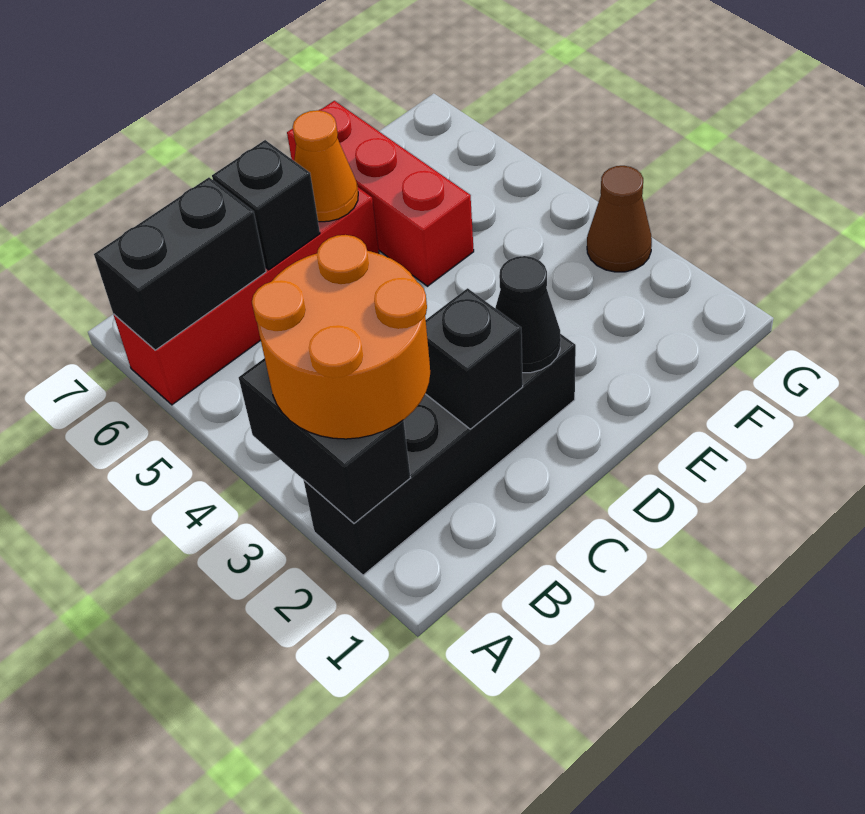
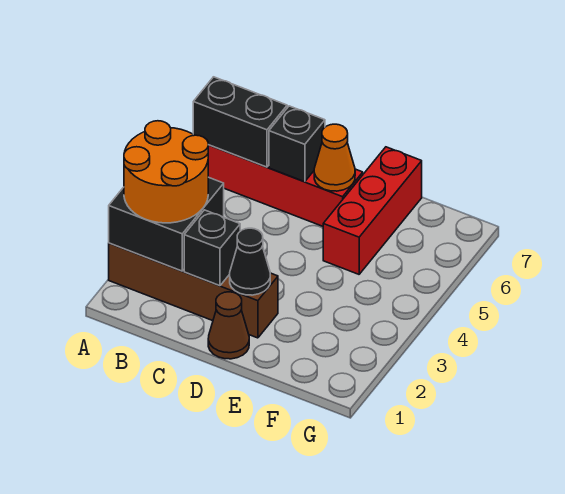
black 1x4 brick [304,334,576,575] -> brown 1x4 brick [109,243,278,338]
black 1x2 brick [239,358,410,523] -> black 2x2 brick [109,177,224,271]
brown 1x1 cone [587,166,652,272] -> brown 1x1 cone moved to [208,292,249,359]

